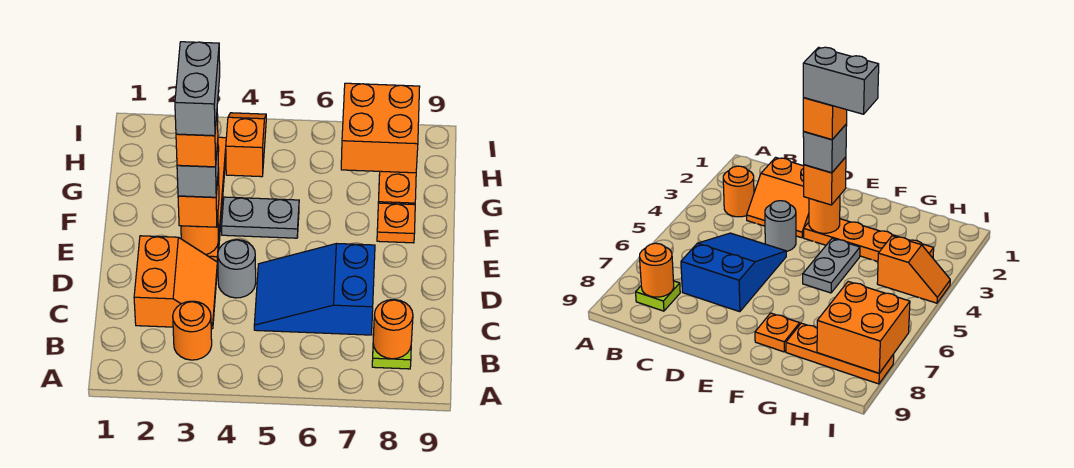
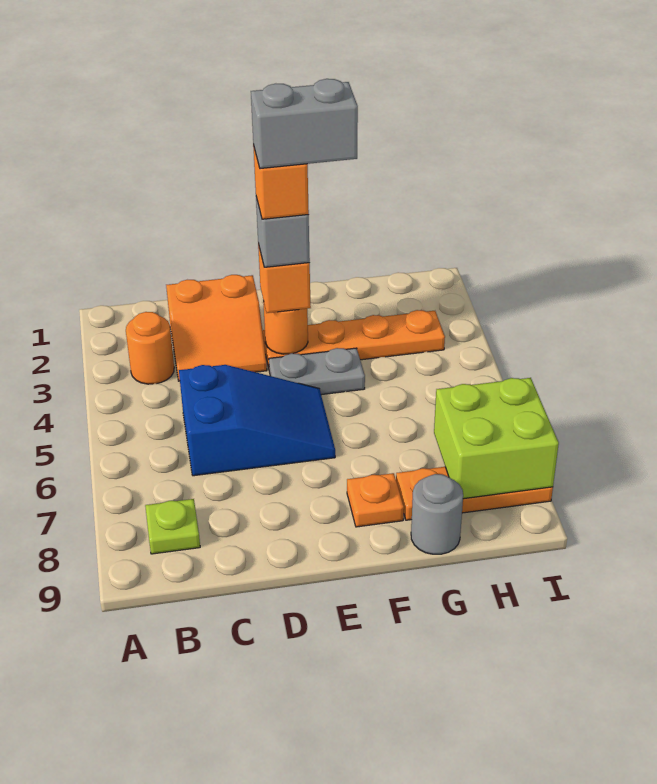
orange 1x1 round brick [373,300,413,359] -> none
blue 2x3 slope [254,244,375,335] -> blue 2x3 slope turned to [179,365,335,476]
grey 1x1 round brick [218,240,256,298] -> grey 1x1 round brick moved to [411,474,463,554]
grey 1x2 plate [222,197,299,238] -> grey 1x2 plate turned to [269,348,365,395]
orange 1x2 slope [226,113,266,177] -> none
orange 2x2 brick [341,83,420,173] -> lime 2x2 brick [434,378,559,499]

